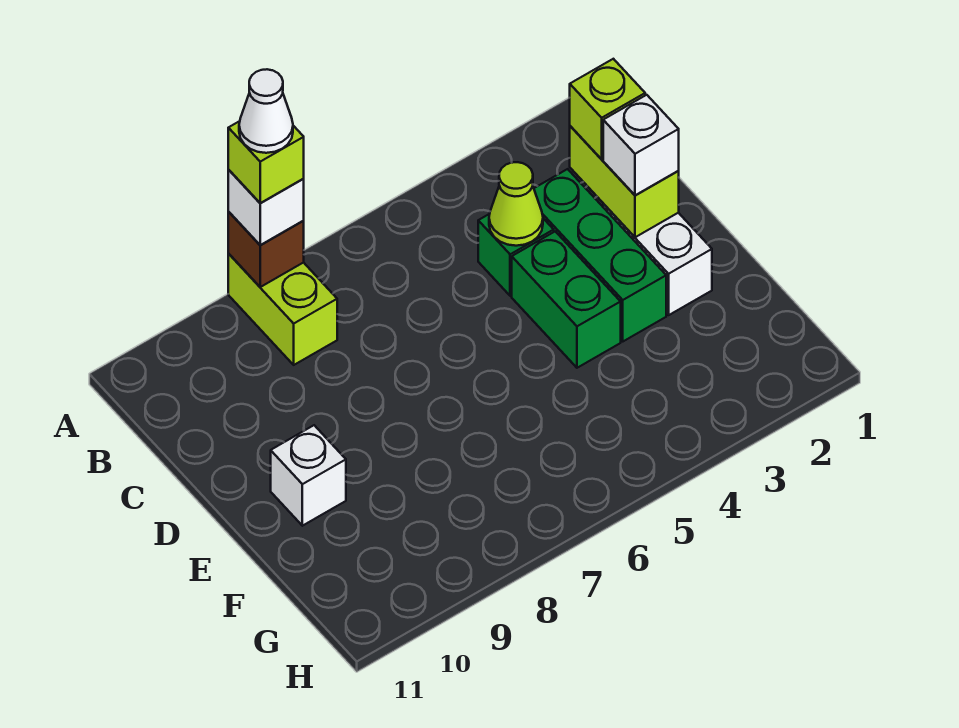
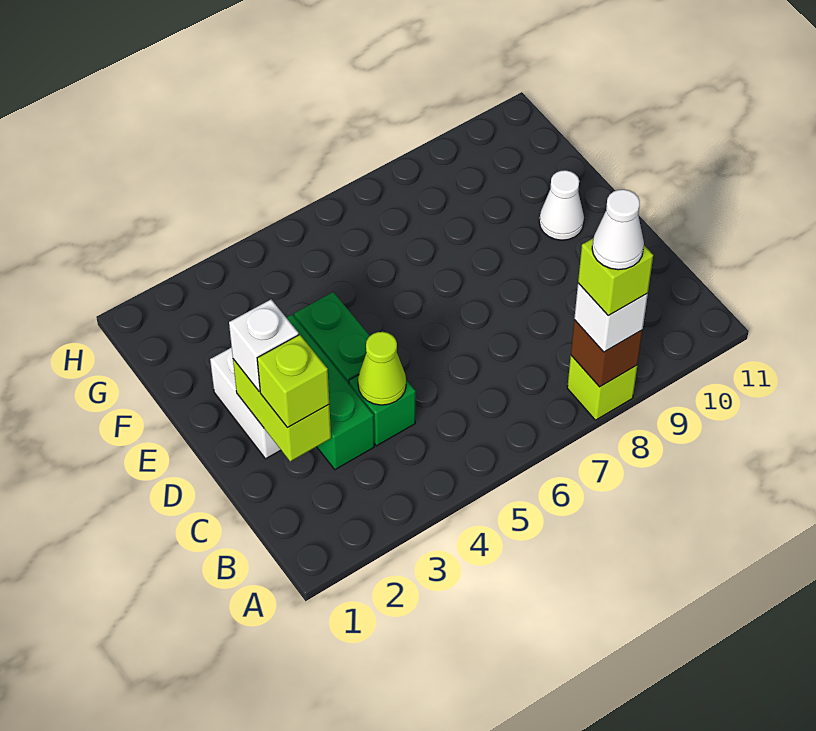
lime 1x2 brick [228,254,337,365] -> lime 1x1 brick [567,356,637,420]
white 1x1 brick [271,425,346,526] -> white 1x1 cone [539,170,584,240]

